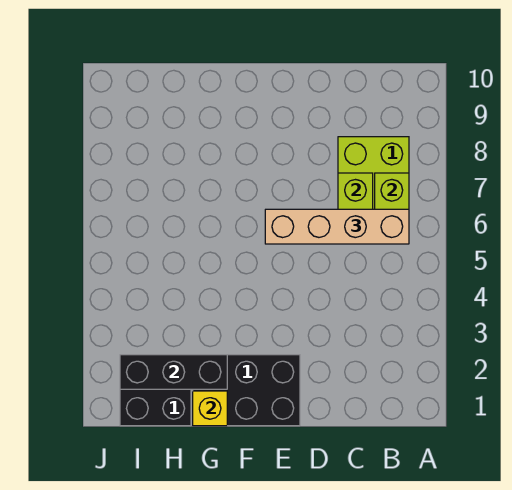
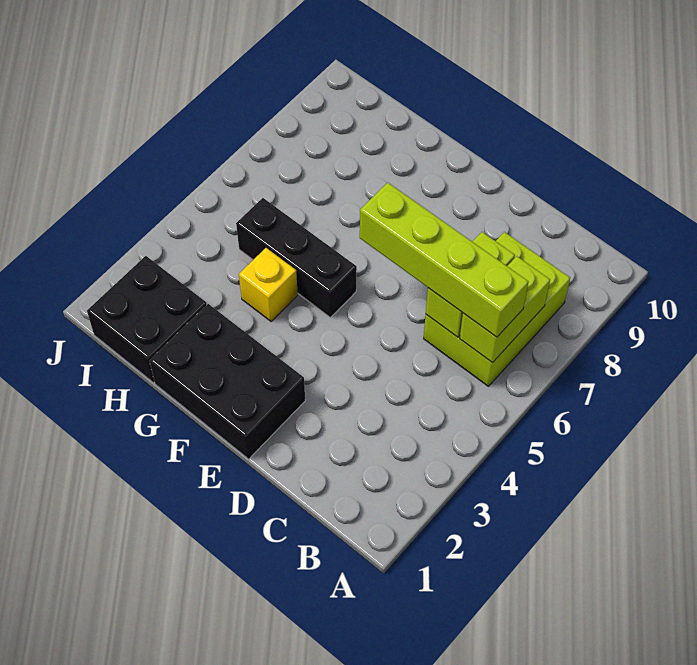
tan 1x4 brick [265,209,409,244] -> lime 1x4 brick [360,183,529,337]
yellow 1x1 brick [193,391,227,426] -> yellow 1x1 brick moved to [239,248,298,321]
black 1x3 brick [120,355,227,389] -> black 1x3 brick moved to [236,198,357,317]

